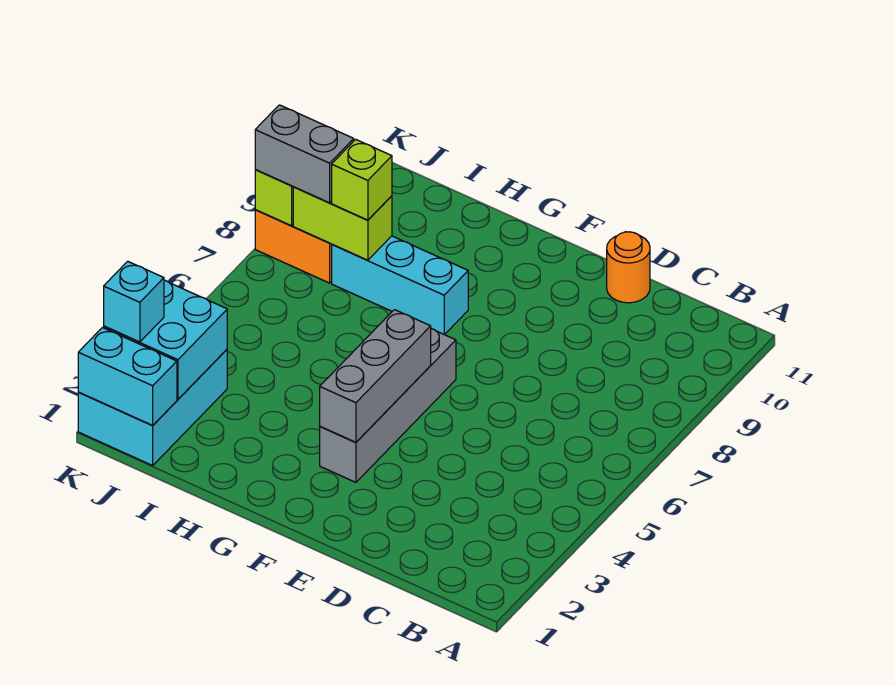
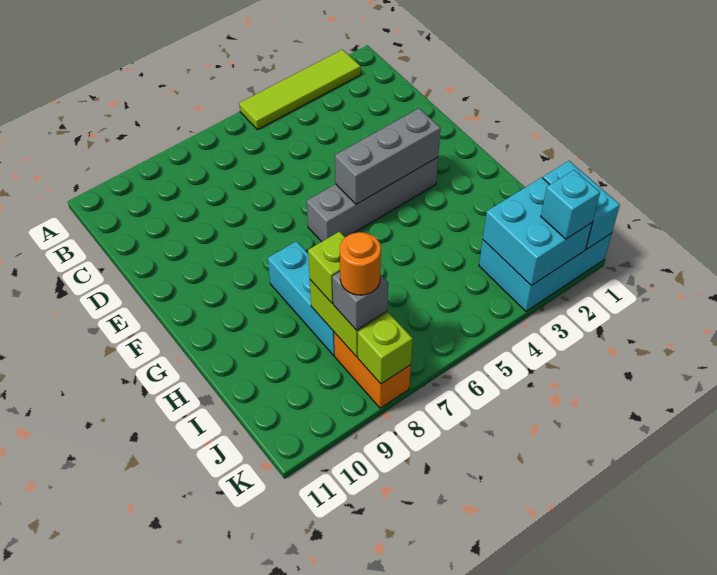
none -> lime 1x4 tile [239,50,361,130]
orange 1x1 round brick [607,232,650,303] -> orange 1x1 round brick moved to [340,232,381,295]
grey 1x2 brick [255,105,354,203] -> grey 1x1 brick [332,272,388,330]

